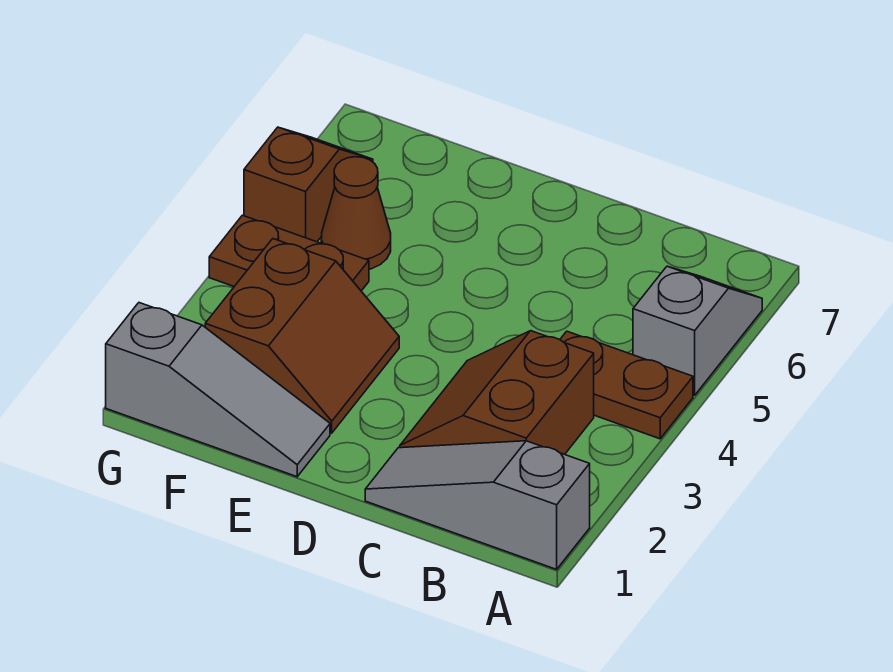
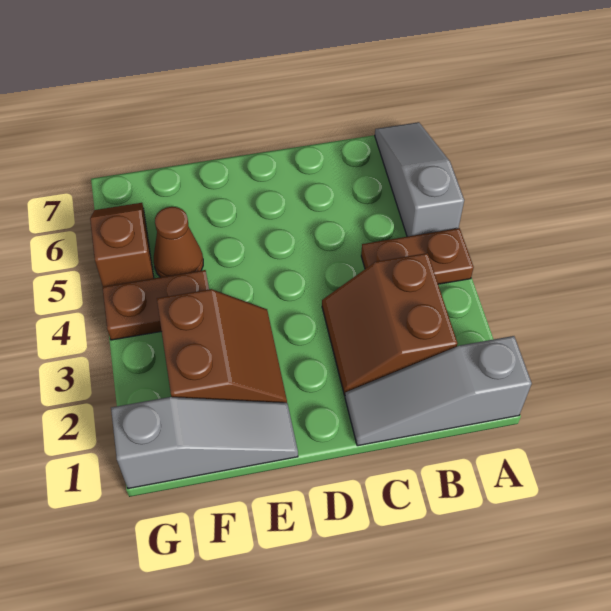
grey 1x2 slope [633,266,762,395] -> grey 1x3 slope [375,122,464,237]

